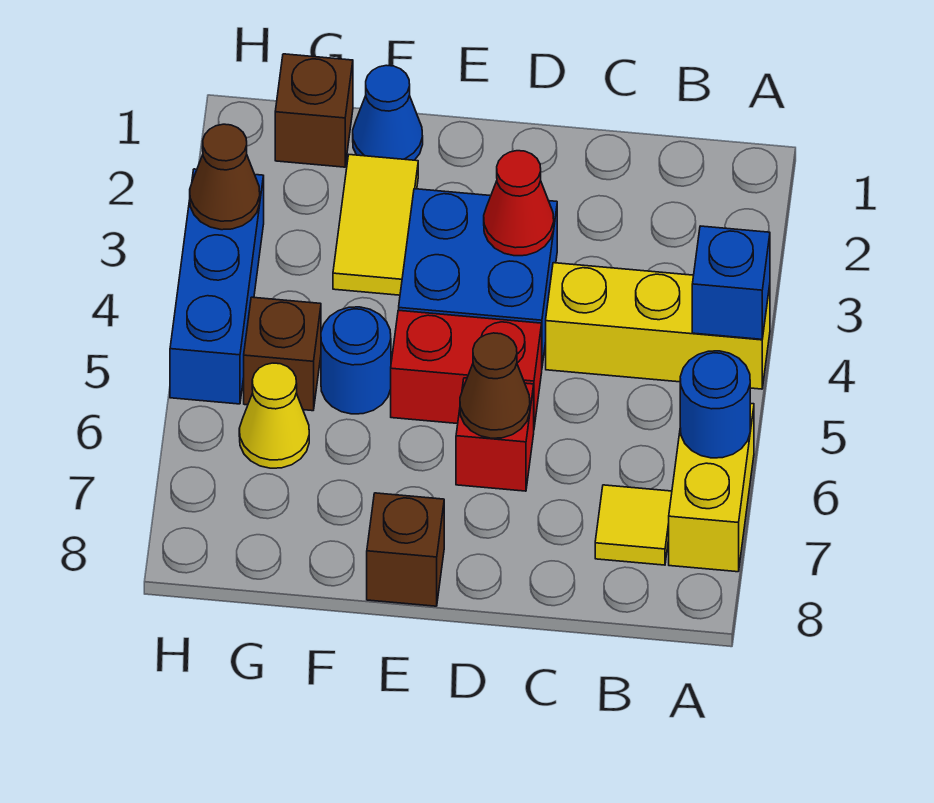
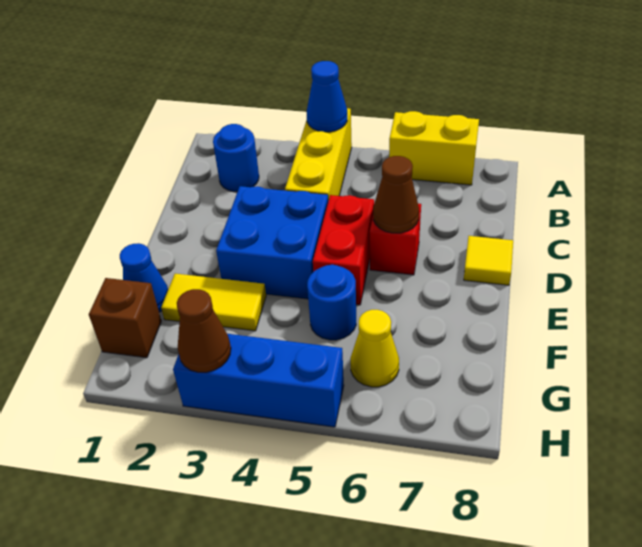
blue 1x1 brick [692,226,770,339] -> blue 1x1 cone [307,61,347,132]
blue 1x1 round brick [680,351,750,458] -> blue 1x1 round brick moved to [213,124,259,192]
yellow 1x1 tile [595,485,672,565] -> yellow 1x1 tile moved to [464,236,513,285]
red 1x1 cone [484,151,554,256] -> none
brown 1x1 brick [367,493,444,606] -> none
brown 1x1 brick [244,297,321,411] -> none

